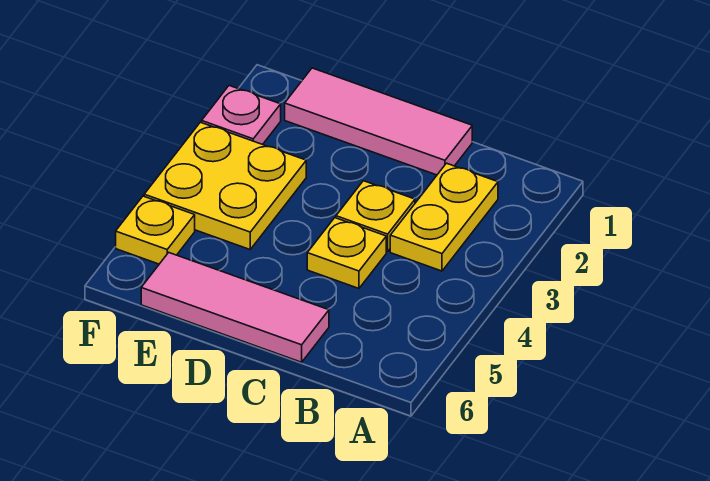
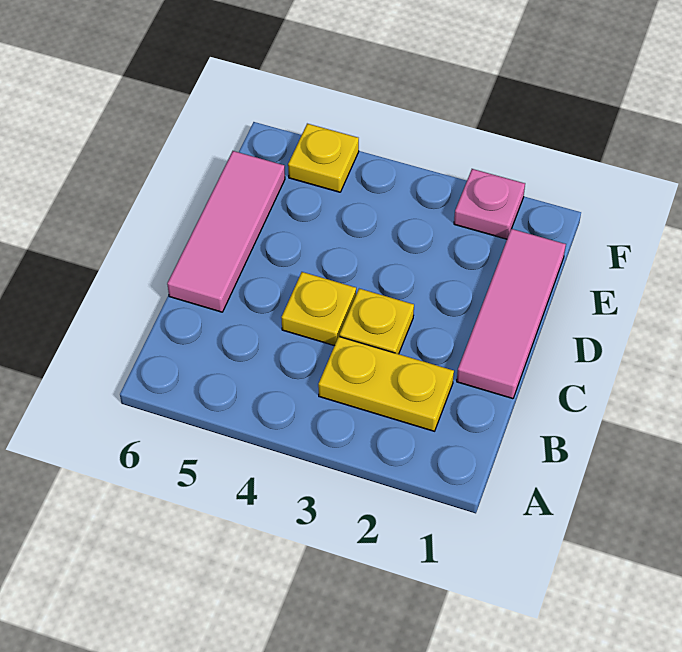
yellow 2x2 plate [144,122,306,249] -> none

